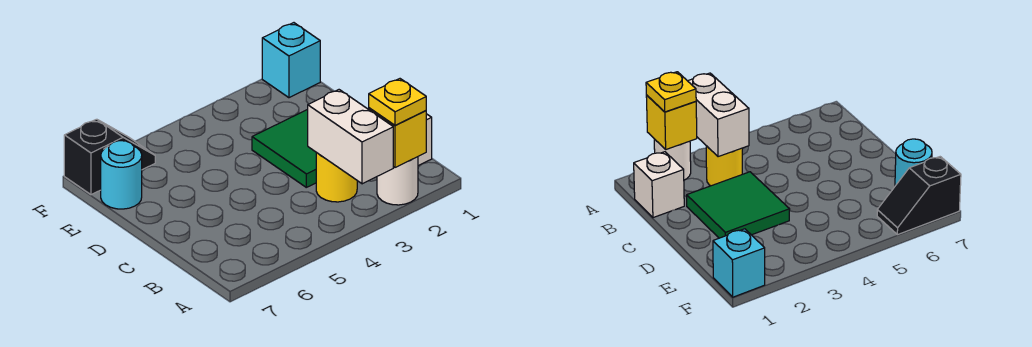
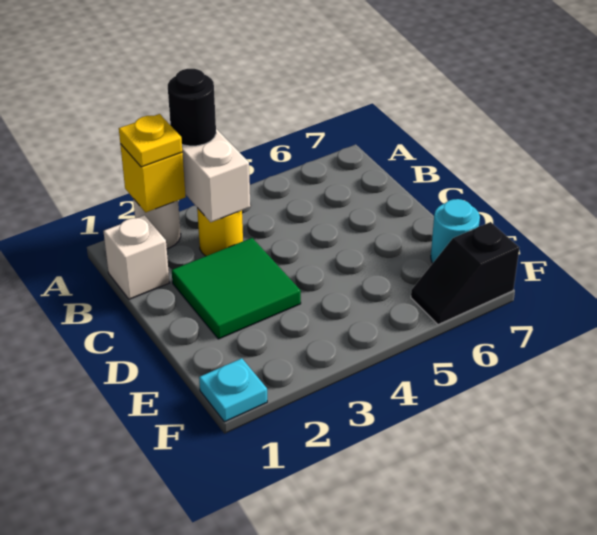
none -> black 1x1 round brick [168,69,216,146]
cyan 1x1 brick [262,23,320,98] -> cyan 1x1 plate [199,358,267,422]

